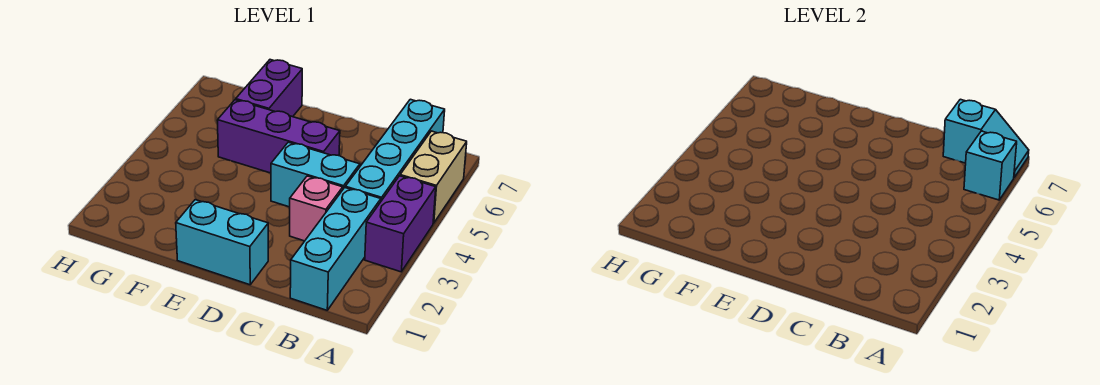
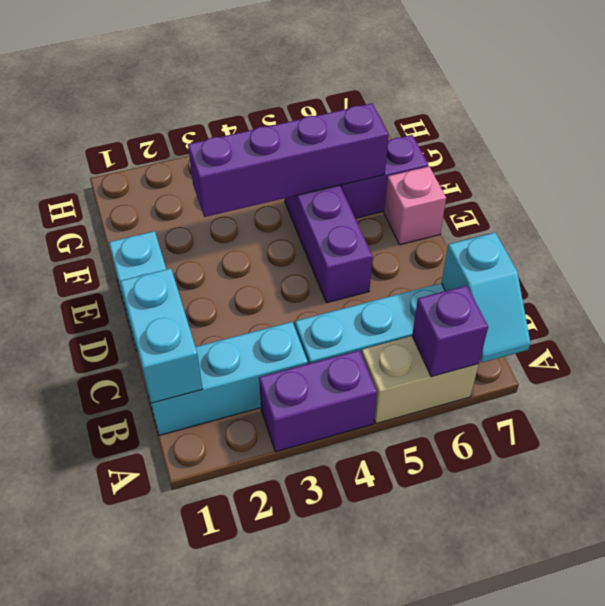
cyan 1x1 brick [964,131,1017,200] -> purple 1x1 brick [412,286,488,377]
pink 1x1 brick [290,176,343,241] -> pink 1x1 brick moved to [384,166,446,245]
cyan 1x2 brick [271,142,360,207] -> cyan 1x2 brick moved to [120,268,203,403]
none -> purple 1x4 brick [188,103,389,217]

